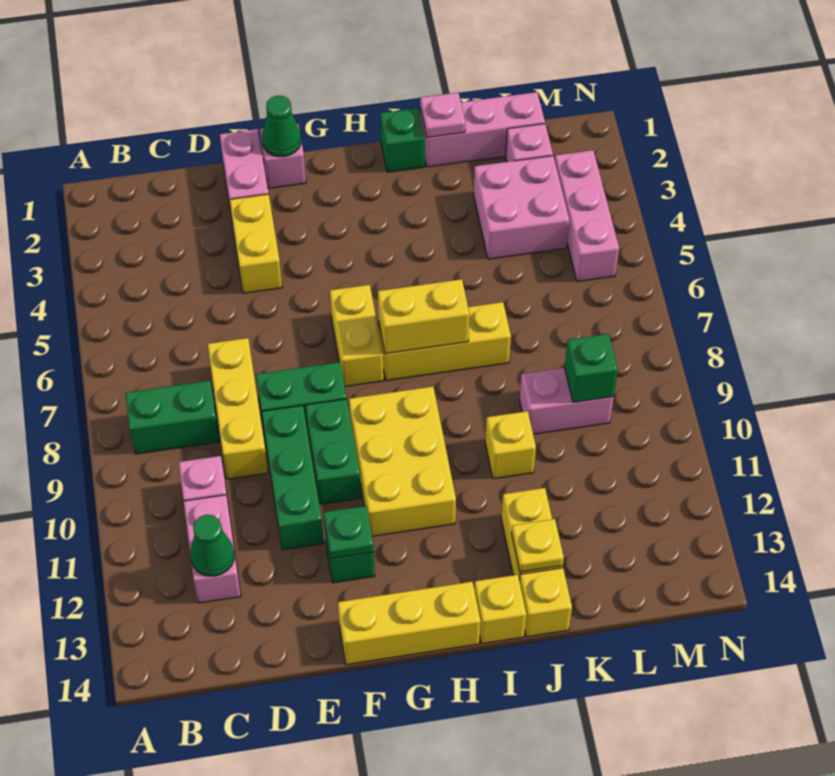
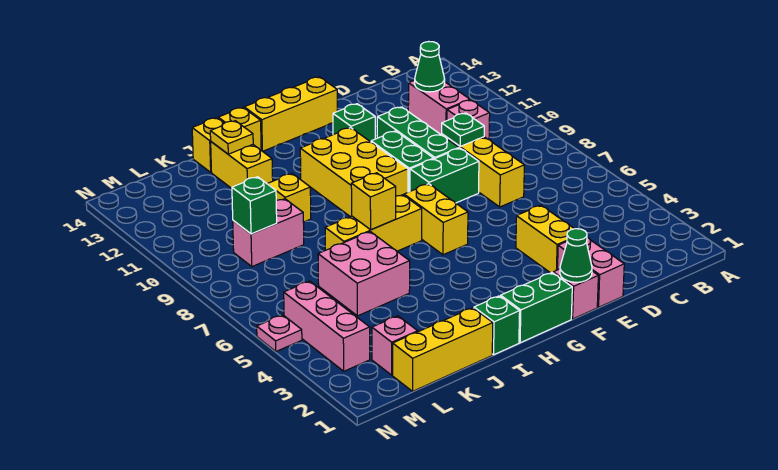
green 1x2 brick [125,381,219,454] -> green 1x2 brick moved to [501,273,572,343]
green 1x1 plate [324,506,374,559] -> green 1x1 plate moved to [442,113,484,146]
yellow 1x2 brick [378,279,469,354] -> yellow 1x1 brick [351,173,396,230]
pink 1x3 brick [420,92,545,167] -> yellow 1x3 brick [393,308,493,391]
pink 1x1 plate [420,92,465,137] -> pink 1x1 plate moved to [257,315,302,351]
pink 2x2 brick [474,156,569,259] -> pink 2x2 brick moved to [318,232,410,316]

